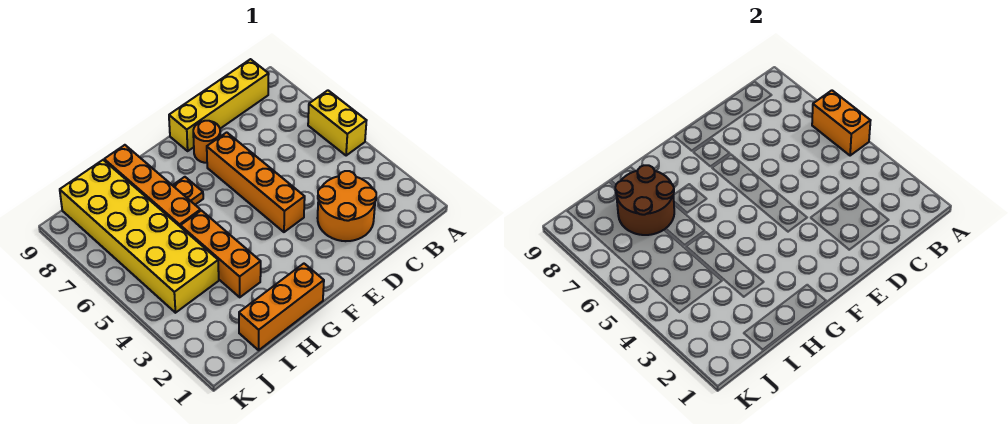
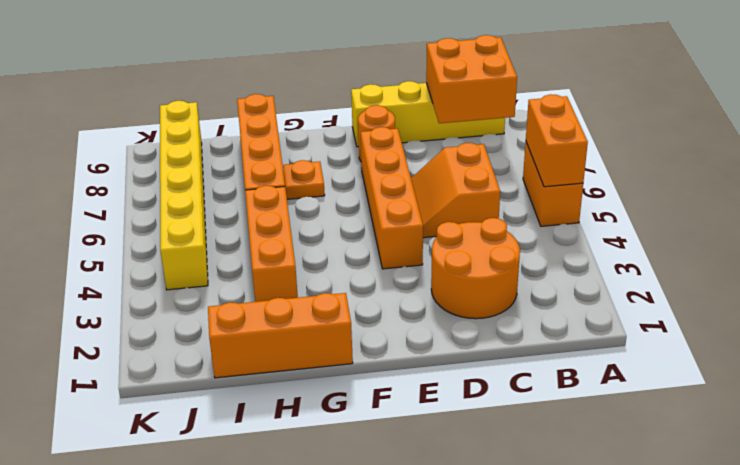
yellow 1x2 brick [308,90,367,156] -> orange 1x2 brick [523,142,583,226]
none -> orange 2x2 brick [426,35,517,123]
none -> orange 2x2 slope [411,143,500,238]
brown 2x2 round brick [615,165,674,235] -> none
yellow 2x6 brick [60,160,219,313] -> yellow 1x6 brick [160,101,208,290]

